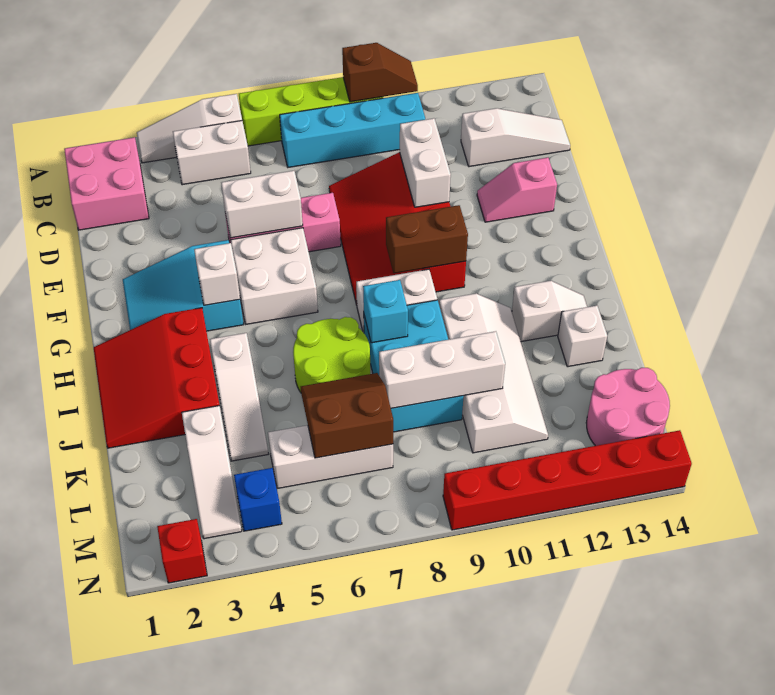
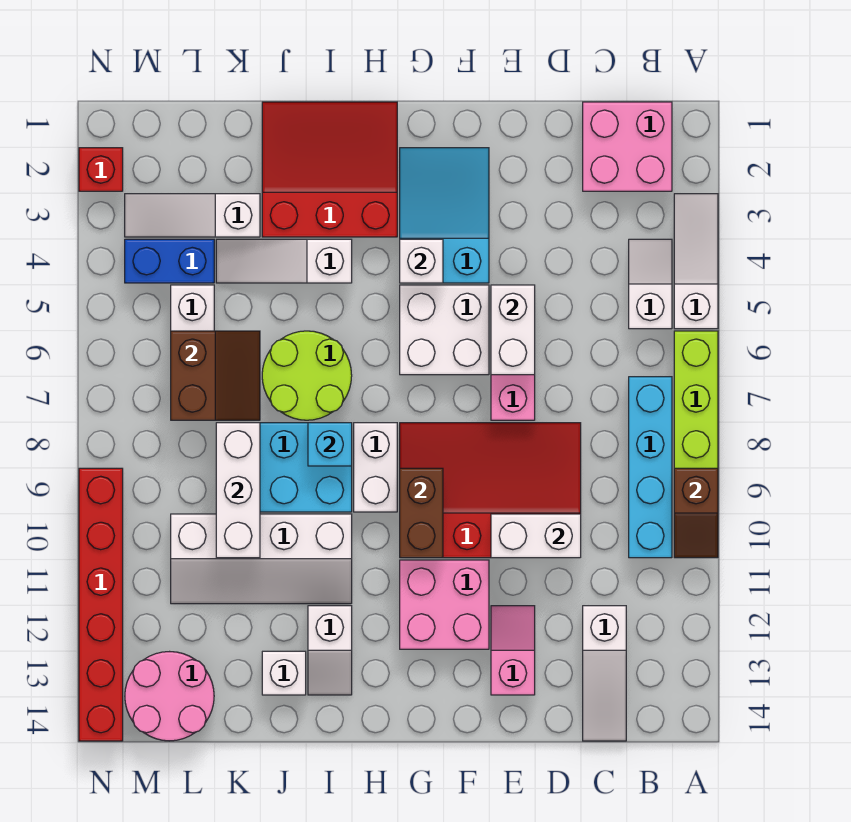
white 1x2 brick [173,121,251,185] -> white 1x2 slope [629,239,672,329]
none -> pink 2x2 brick [400,560,489,649]
blue 1x1 brick [234,468,282,531] -> blue 1x2 brick [125,239,214,283]

